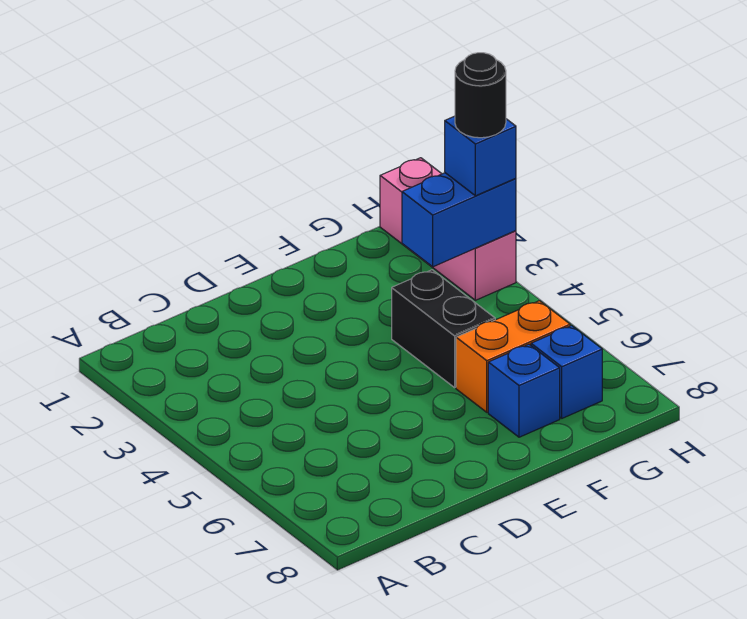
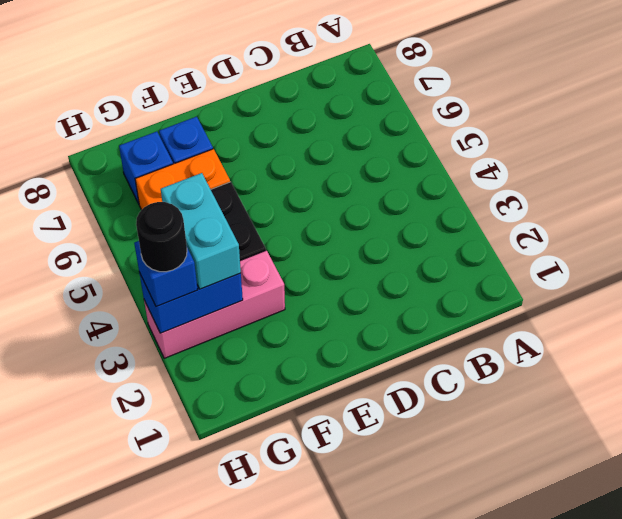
none -> cyan 1x2 brick [161,173,241,289]
pink 1x3 brick [380,158,516,300] -> pink 1x3 brick turned to [144,250,285,358]

